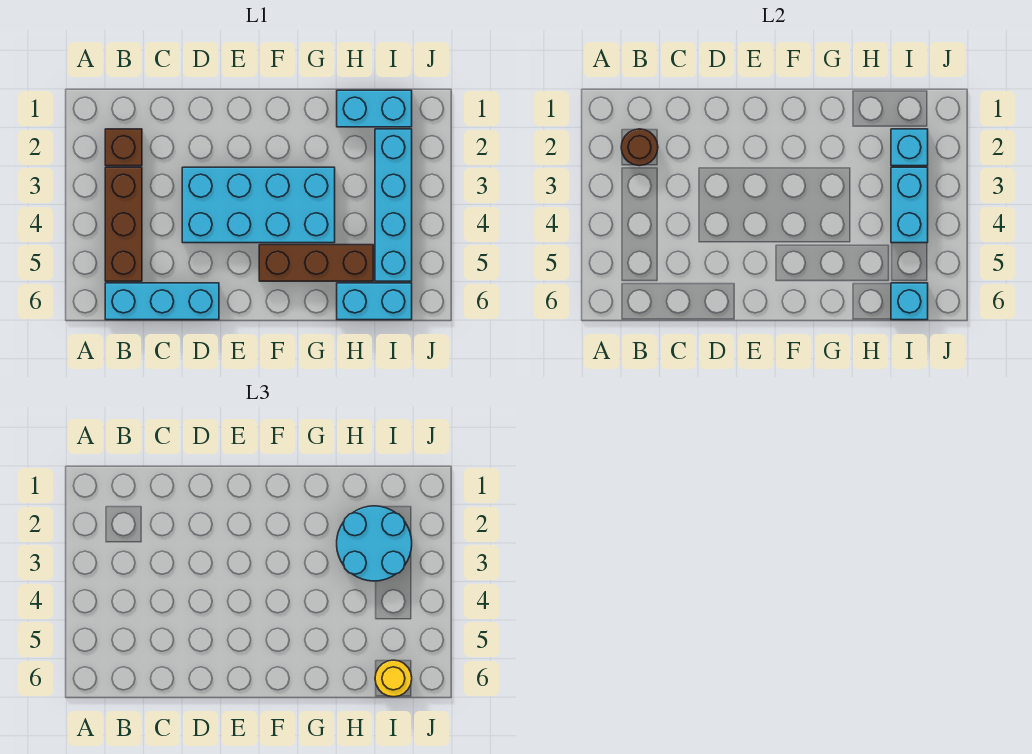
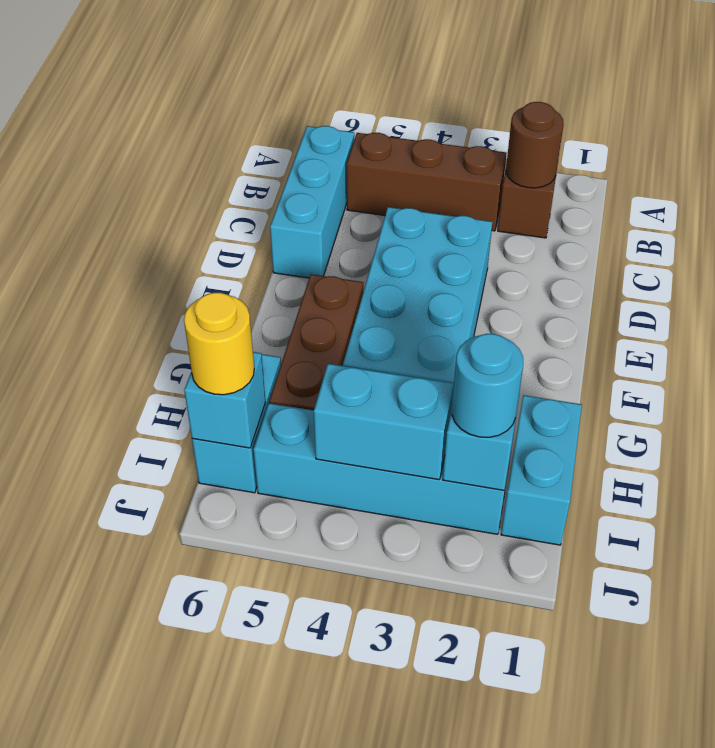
cyan 2x2 round brick [337,506,412,581] -> cyan 1x1 round brick [452,334,523,437]

